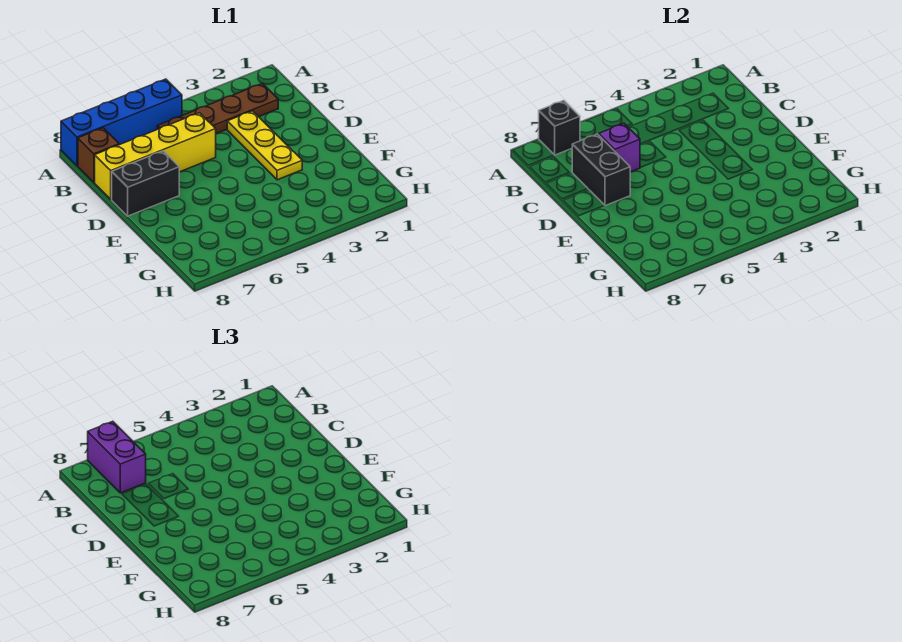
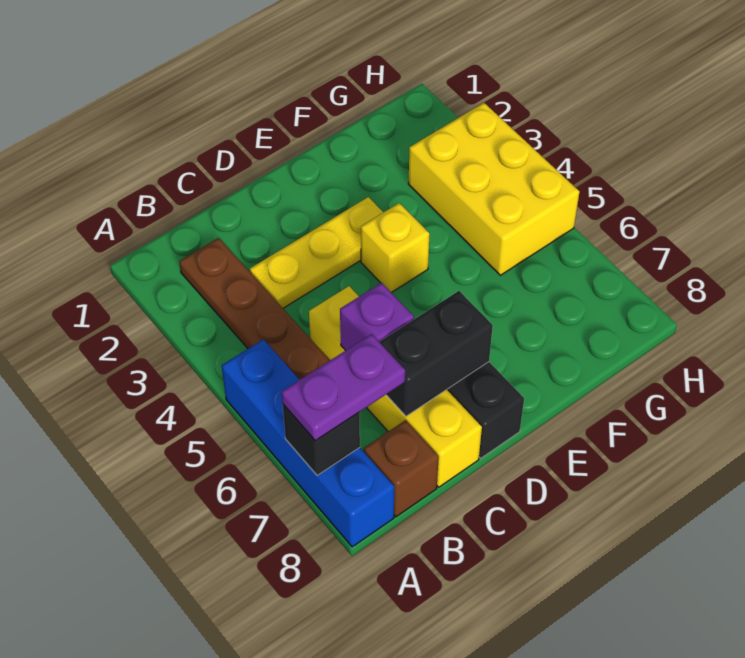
purple 1x2 brick [88,421,146,493] -> purple 1x2 plate [282,334,405,441]
none -> yellow 1x1 brick [361,203,430,293]
none -> yellow 2x3 brick [408,103,579,275]

